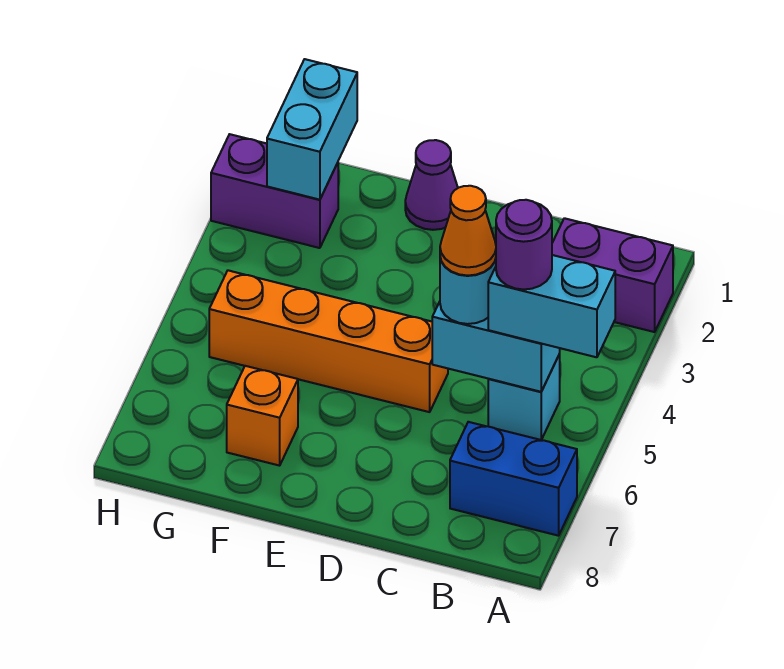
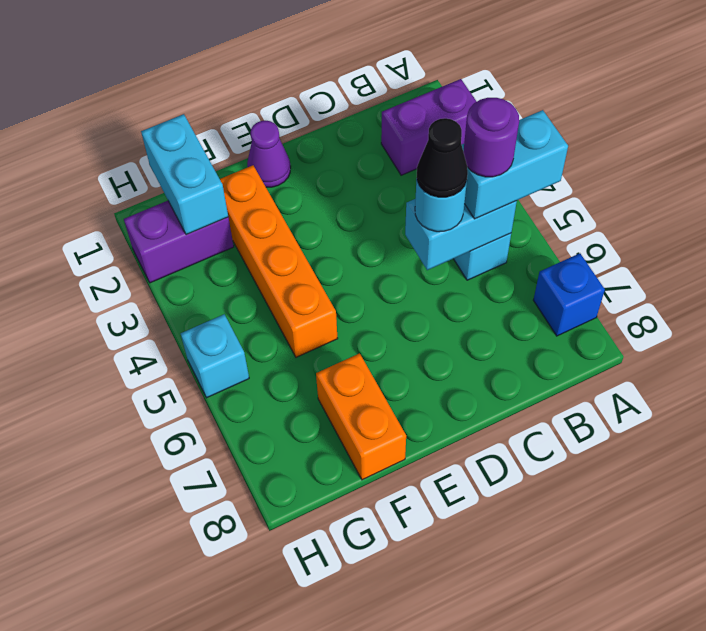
blue 1x2 brick [450,422,577,536] -> blue 1x1 brick [533,253,605,336]
orange 1x1 cone [440,186,496,276] -> black 1x1 cone [417,118,468,197]
orange 1x4 brick [209,270,448,412] -> orange 1x4 brick turned to [220,165,338,357]
orange 1x1 brick [227,366,298,466] -> orange 1x2 brick [316,353,406,480]
none -> cyan 1x1 brick [181,314,249,398]

